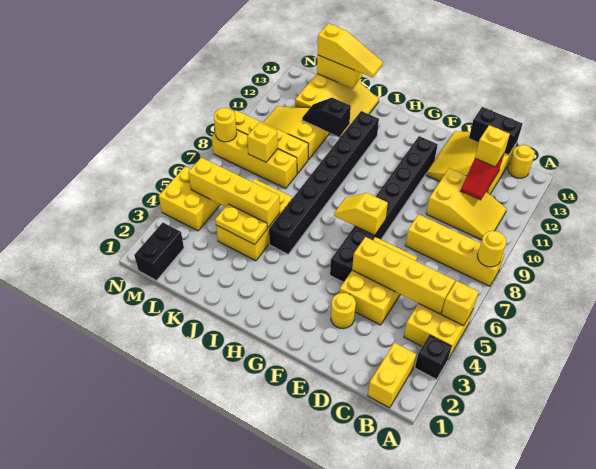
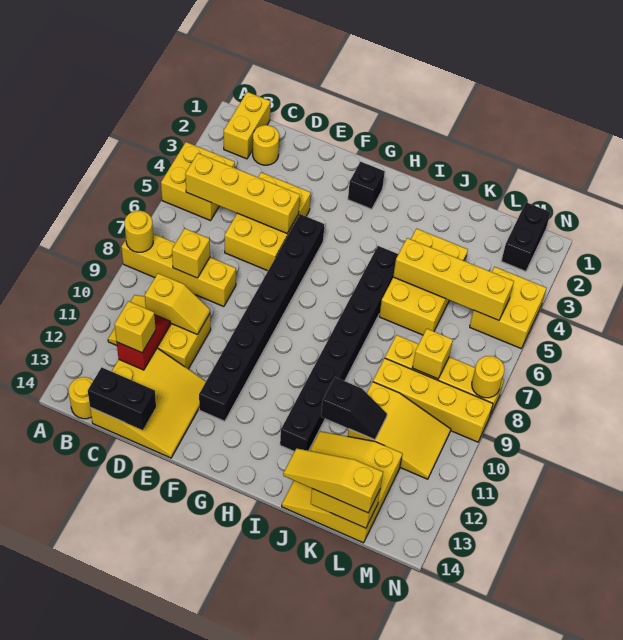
black 1x1 brick [415,335,452,380] -> black 1x1 brick moved to [348,162,385,209]
yellow 1x1 brick [442,281,479,326] -> yellow 1x1 brick moved to [172,228,210,278]
yellow 1x1 round brick [331,293,356,329] -> yellow 1x1 round brick moved to [253,125,279,165]
yellow 1x2 slope [334,193,388,235] -> yellow 1x2 slope moved to [145,273,210,335]

